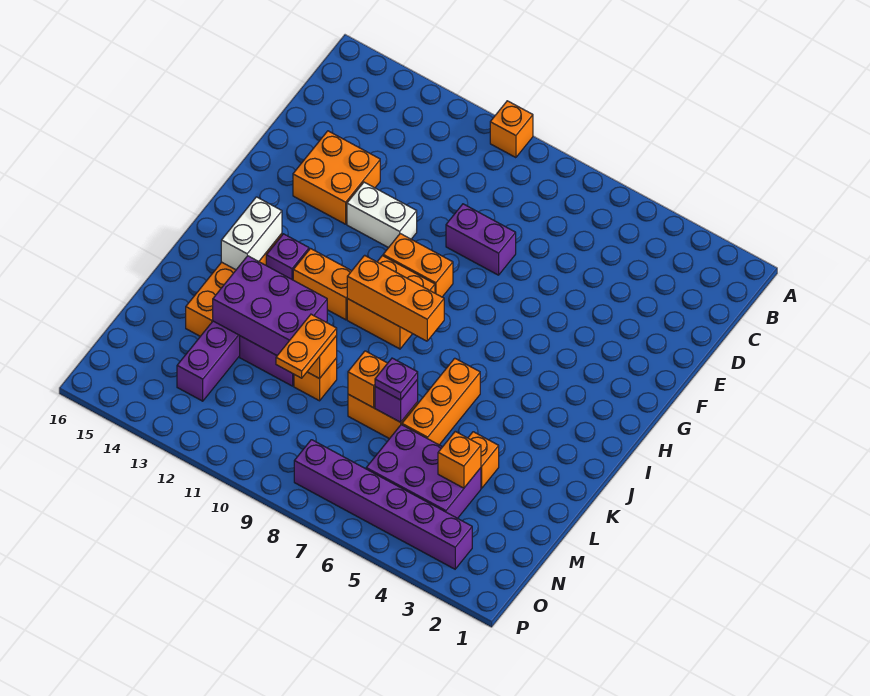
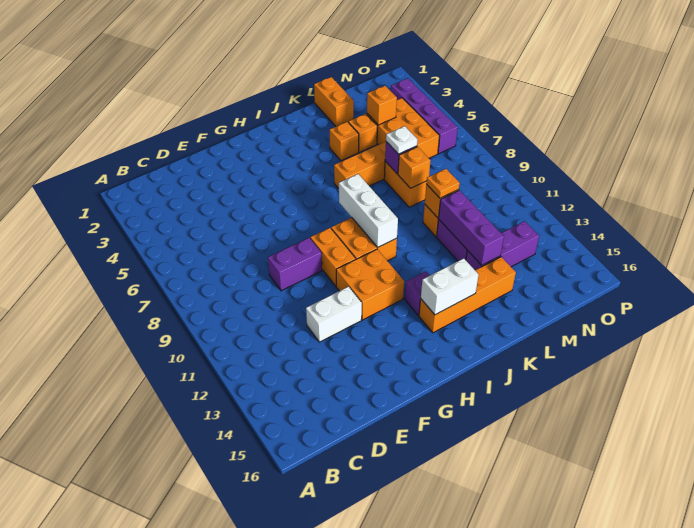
orange 1x1 brick [490,101,533,158] -> orange 1x1 brick moved to [330,122,359,161]
purple 1x2 brick [446,204,516,275] -> purple 1x2 brick turned to [268,238,322,291]
orange 2x2 brick [293,131,380,224] -> orange 2x2 brick moved to [336,249,404,320]
white 1x2 brick [347,182,417,248] -> white 1x2 brick turned to [306,287,362,342]
orange 1x3 brick [347,255,444,341] -> white 1x3 brick [339,174,398,248]
orange 1x2 brick [293,249,351,320] -> orange 1x2 brick moved to [314,77,354,126]
purple 2x3 brick [213,256,327,355] -> purple 1x3 brick [439,190,504,265]
purple 1x1 plate [375,358,418,400] -> white 1x1 plate [386,126,417,154]
orange 1x2 plate [276,314,337,378] -> orange 1x1 plate [426,169,460,198]
purple 2x3 brick [366,425,481,518] -> orange 2x3 brick [367,98,439,158]
purple 1x6 brick [294,440,472,569] -> purple 1x4 brick [391,78,458,154]

